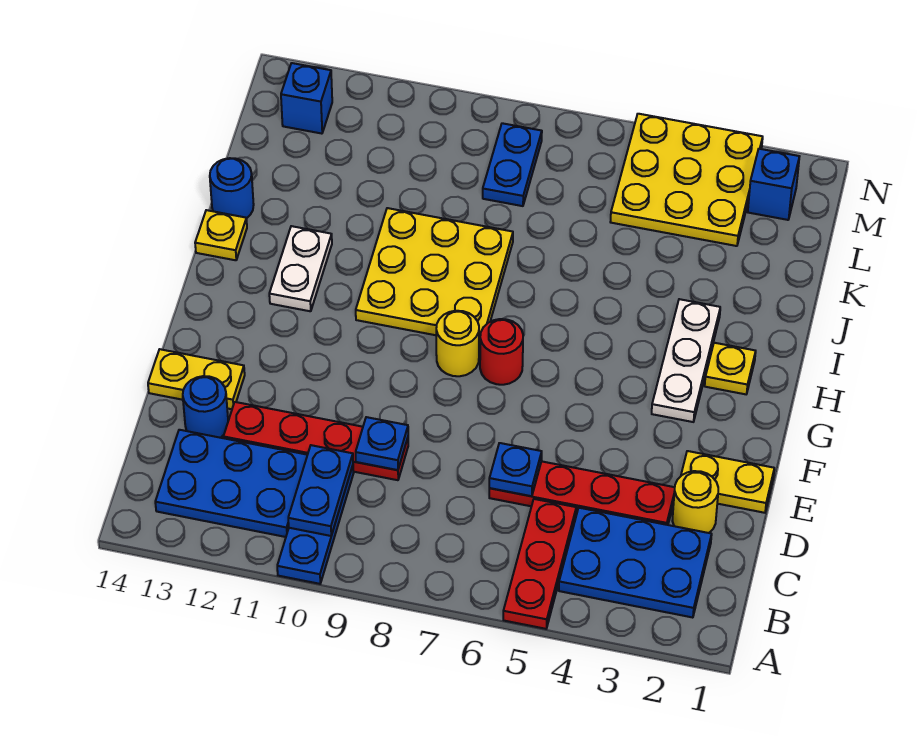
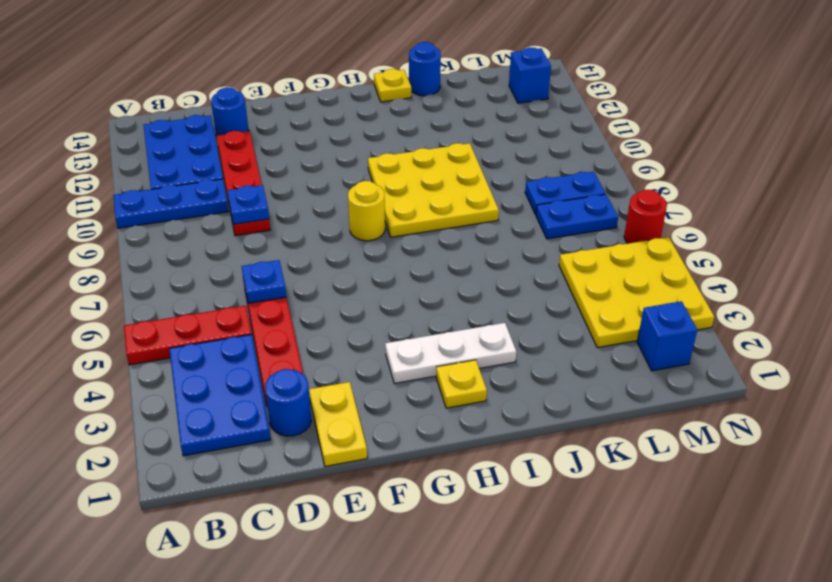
blue 1x2 plate [288,445,353,536] -> blue 1x2 plate moved to [536,194,618,239]
yellow 1x1 round brick [672,471,718,533] -> blue 1x1 round brick [265,369,311,436]
yellow 1x2 plate [148,349,245,409] -> none
red 1x1 round brick [480,319,523,385] -> red 1x1 round brick moved to [624,190,667,243]
white 1x2 plate [269,226,332,311] -> none

